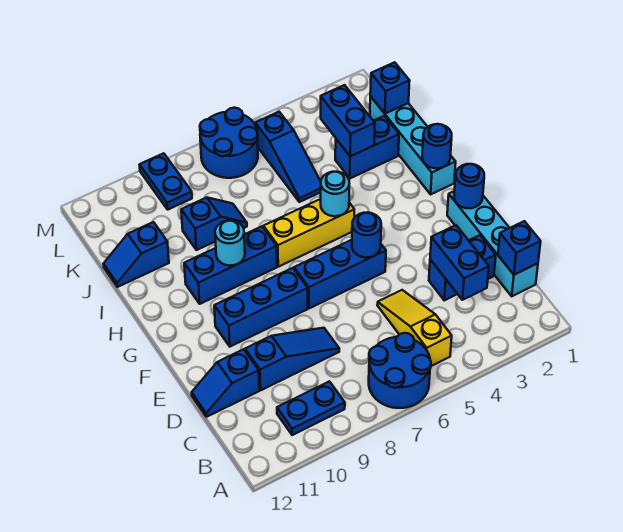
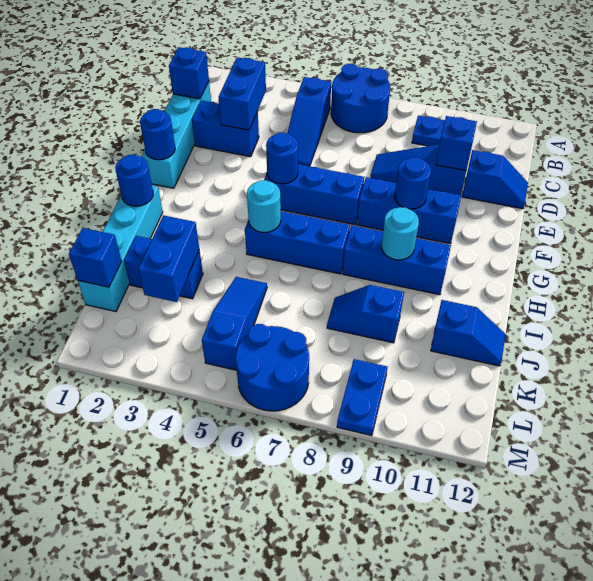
yellow 1x3 slope [377,290,452,366] -> blue 1x3 slope [287,77,331,166]
none -> blue 1x1 brick [436,116,477,171]
none -> blue 1x1 round brick [395,157,431,209]
yellow 1x3 brick [263,199,354,267] -> blue 1x3 brick [245,211,350,274]

